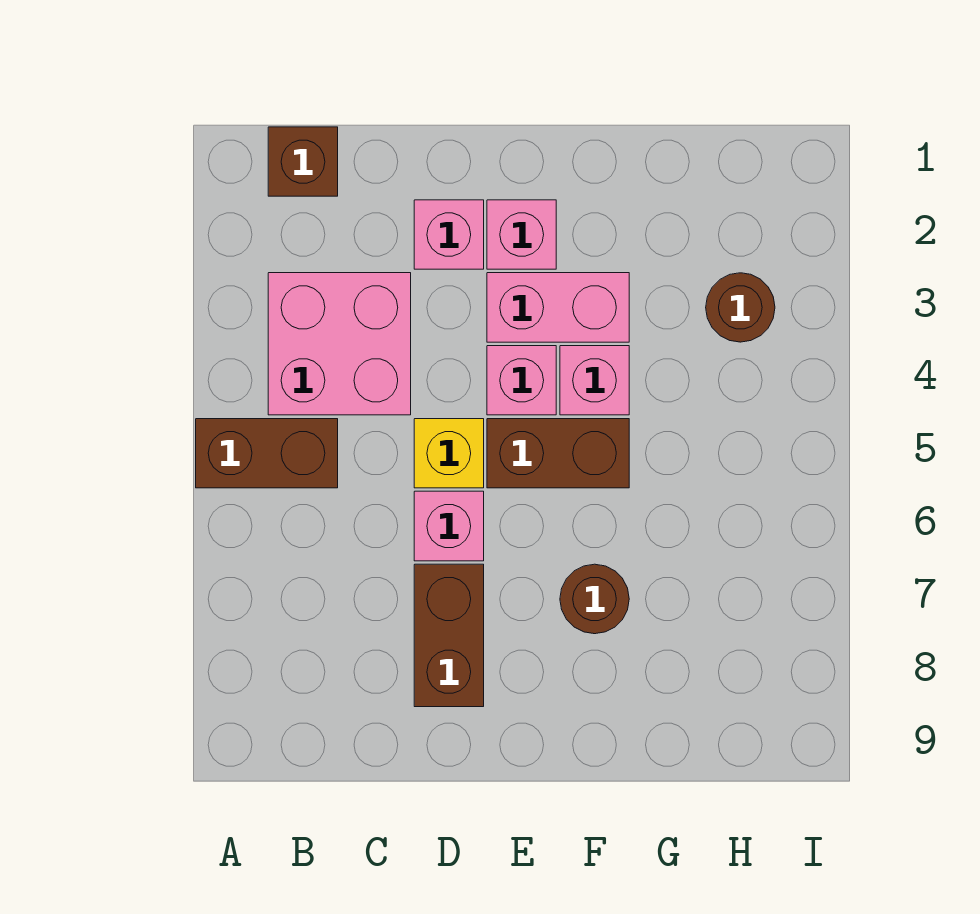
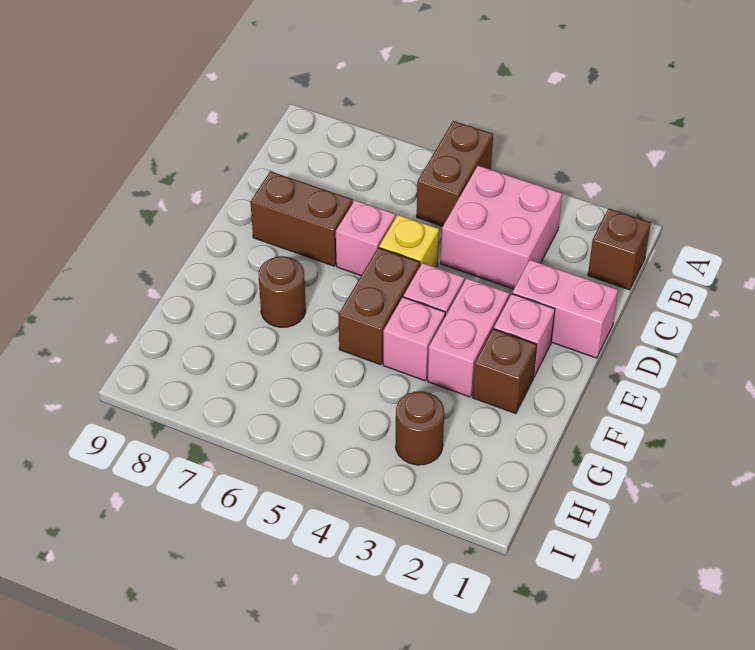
pink 1x1 brick [414,200,484,269] -> pink 1x2 brick [512,260,618,358]
none -> brown 1x1 brick [473,329,537,414]

